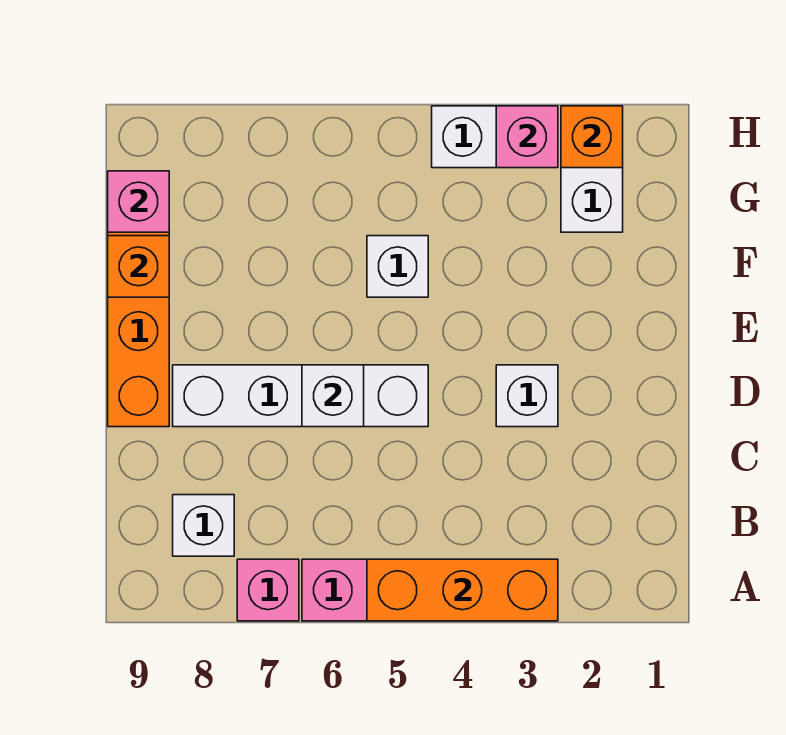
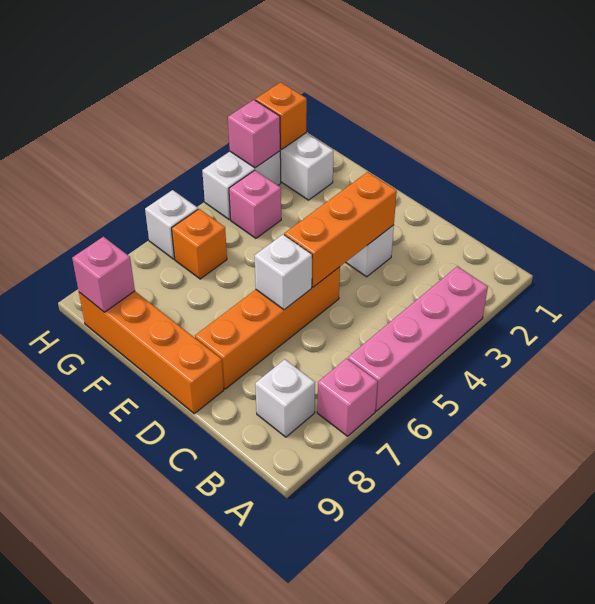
orange 1x3 brick [367,559,558,621] -> orange 1x3 brick moved to [284,172,397,287]
white 1x4 brick [173,365,428,427] -> orange 1x4 brick [195,267,340,389]
white 1x1 brick [367,236,428,297] -> white 1x1 brick moved to [145,190,198,259]
orange 1x1 brick [108,236,169,297] -> orange 1x1 brick moved to [172,209,227,279]
none -> pink 1x1 brick [229,170,281,238]

